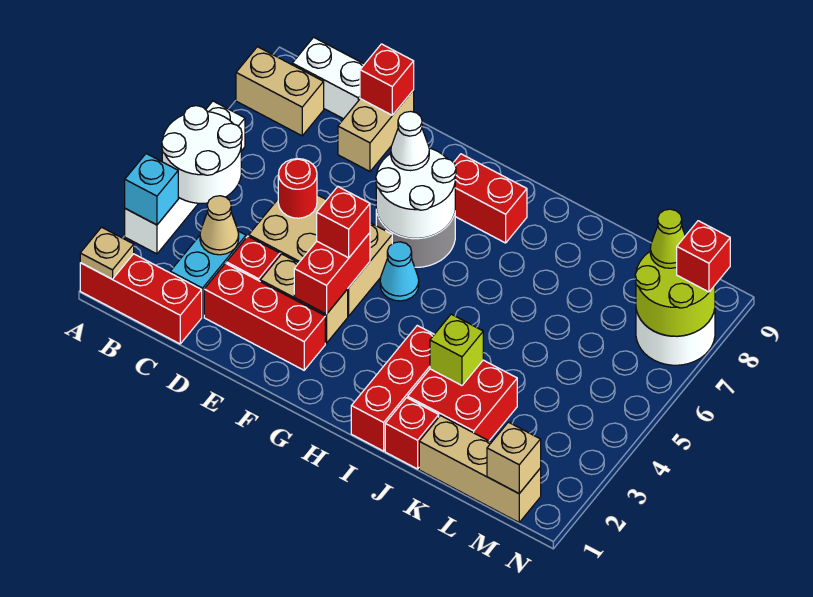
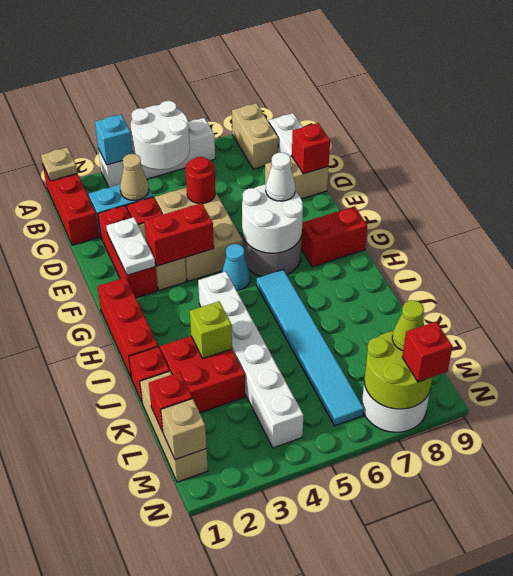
none -> white 1x2 plate [106,217,155,275]
red 1x1 brick [317,187,370,258] -> red 1x1 brick moved to [149,372,192,432]
red 1x2 brick [454,154,527,243] -> red 1x2 brick turned to [301,206,367,267]
none -> white 1x6 brick [198,272,303,448]
none -> cyan 1x6 tile [257,270,364,426]
red 1x3 brick [351,325,434,451] -> red 1x3 brick turned to [97,277,158,377]

